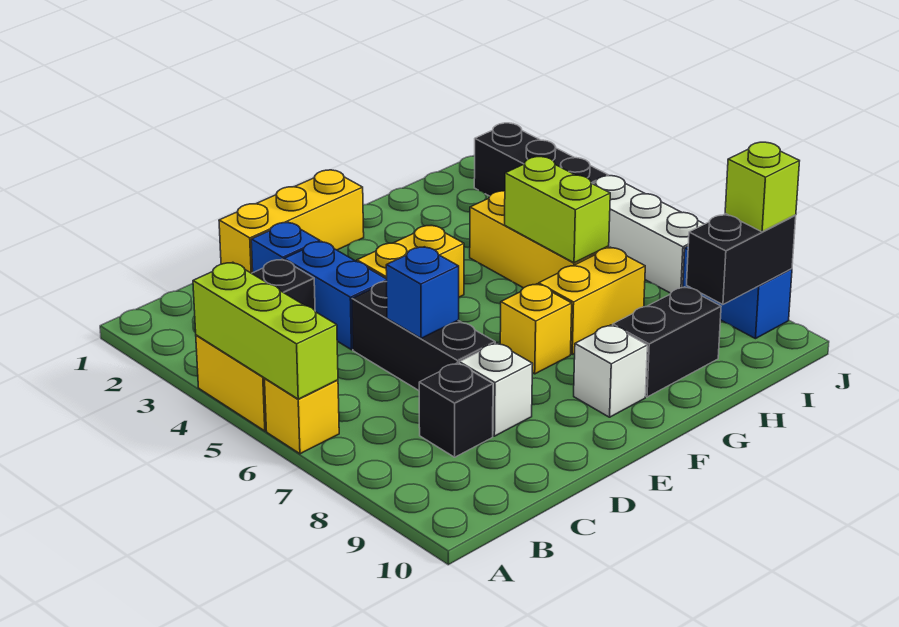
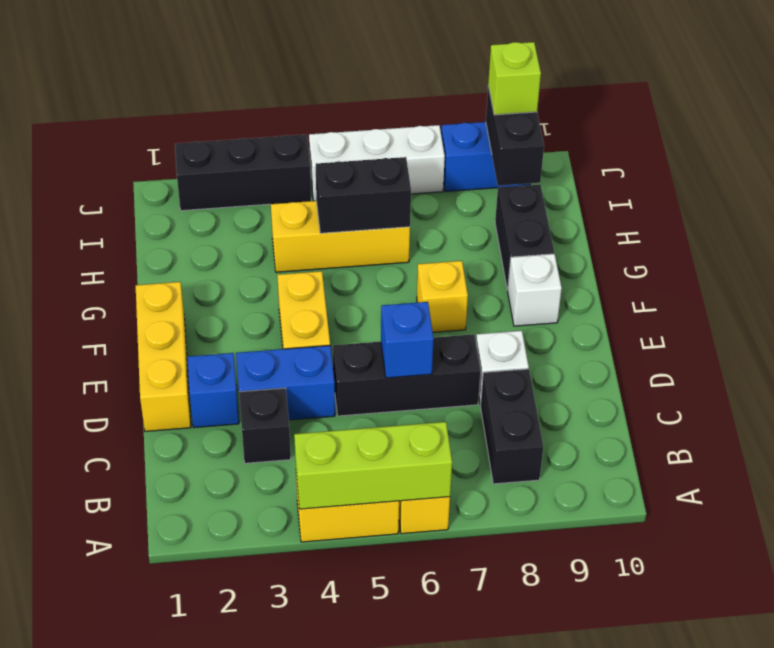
black 1x1 brick [419,363,493,457] -> black 1x2 brick [480,369,543,484]
yellow 1x2 brick [539,247,645,354] -> none
lime 1x2 brick [505,157,610,263] -> black 1x2 brick [316,157,411,233]

